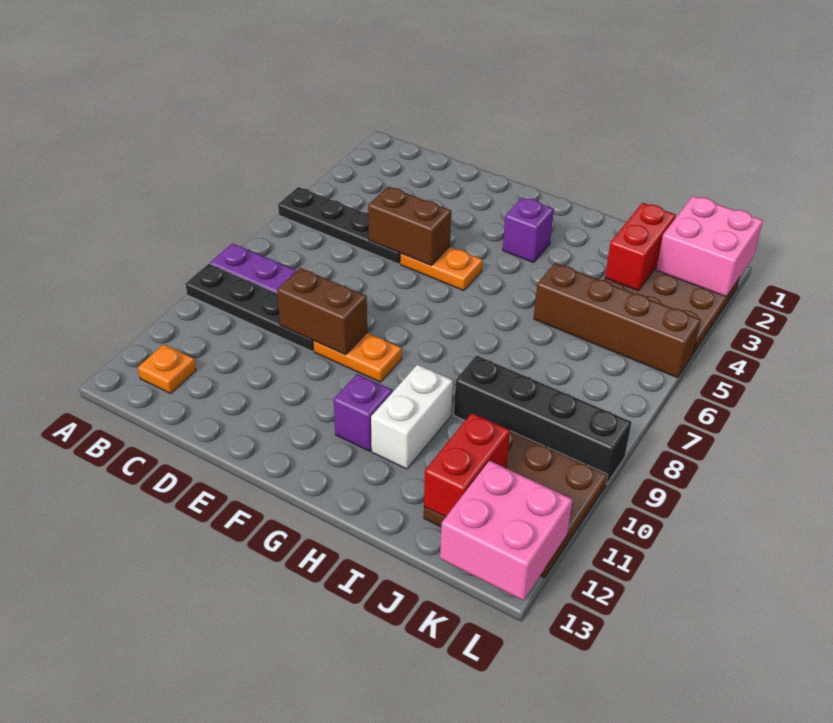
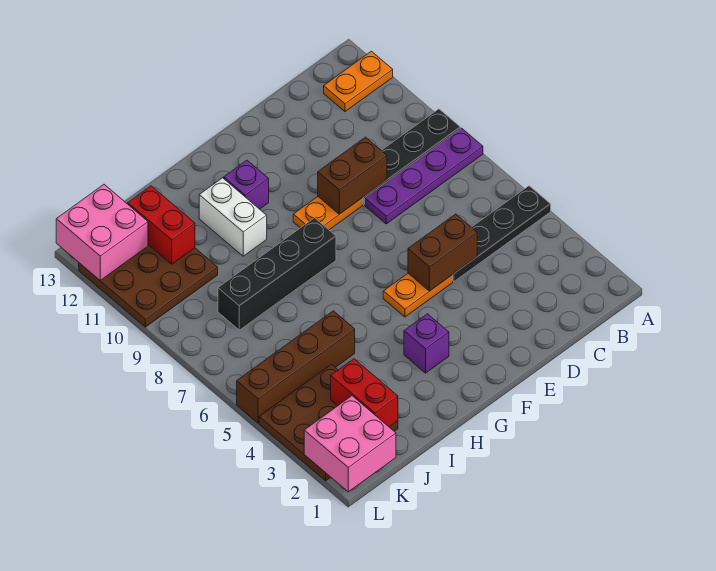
orange 1x1 plate [138,344,196,394] -> orange 1x2 plate [324,51,393,112]
black 1x4 brick [454,355,632,484] -> black 1x4 brick moved to [218,218,336,330]

